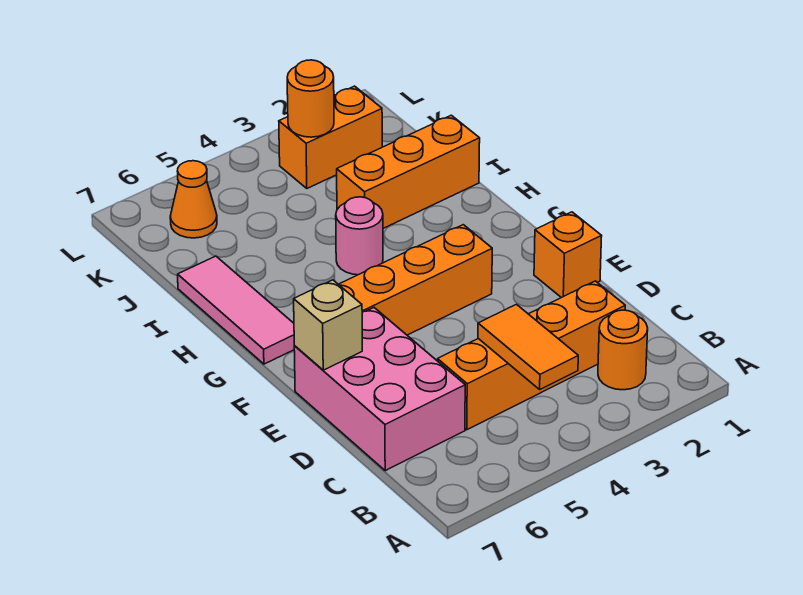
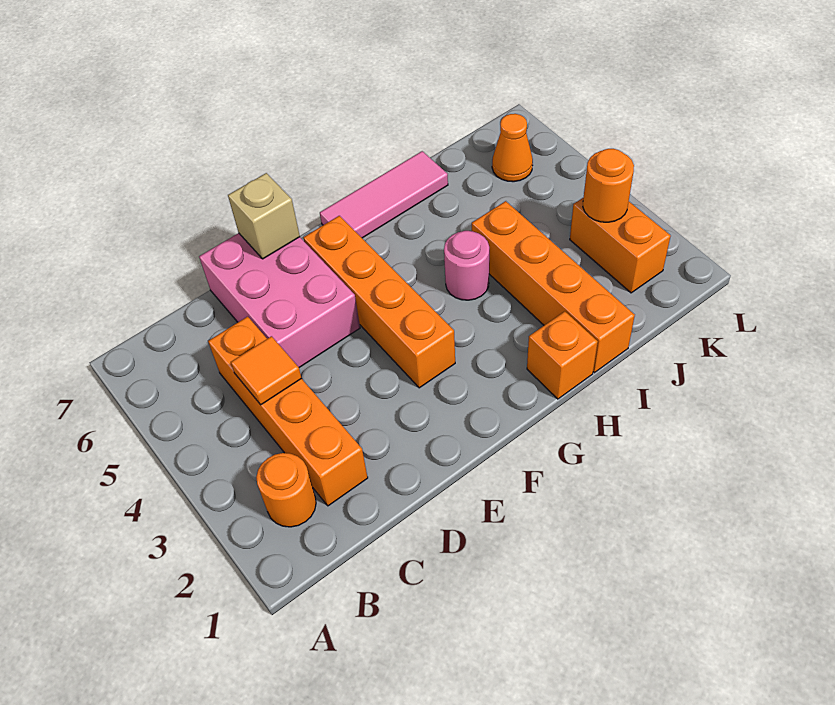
orange 1x2 tile [478,304,578,389] -> orange 1x1 tile [231,336,302,405]
pink 2x3 brick [294,308,465,471] -> pink 2x3 brick turned to [199,233,360,367]
orange 1x1 brick [534,212,602,298] -> orange 1x1 brick moved to [527,311,598,399]
orange 1x3 brick [337,115,480,228] -> orange 1x4 brick [472,201,635,373]

